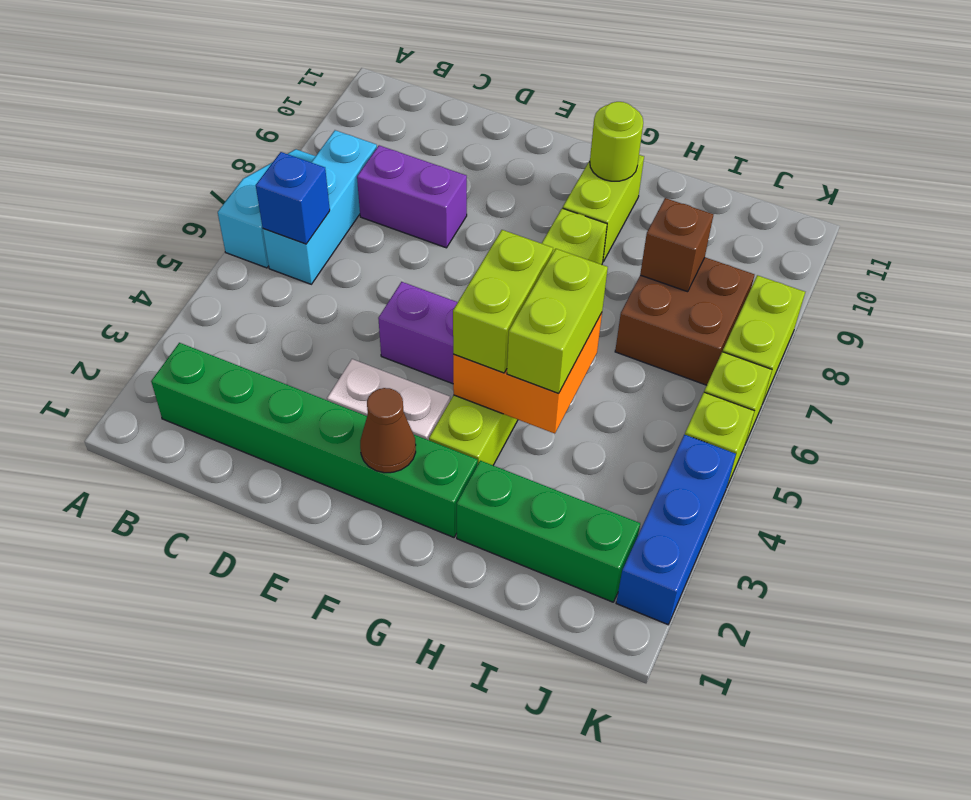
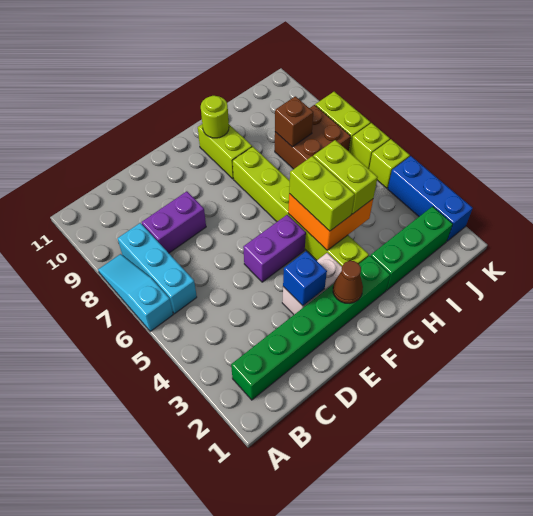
blue 1x1 brick [256,152,330,244] -> blue 1x1 brick moved to [283,251,327,306]

